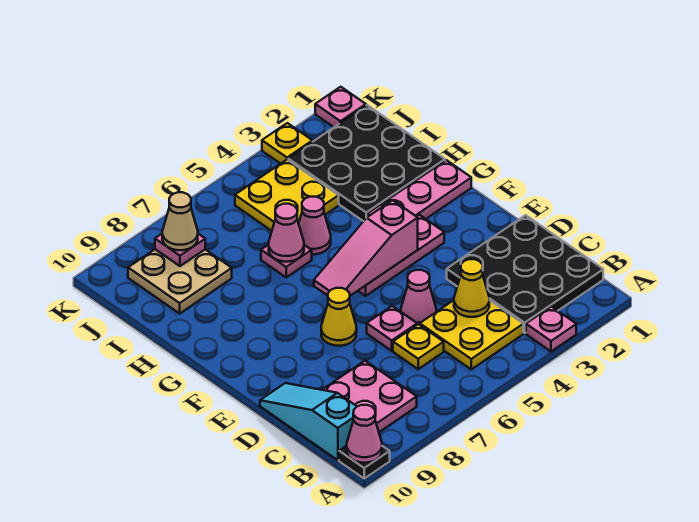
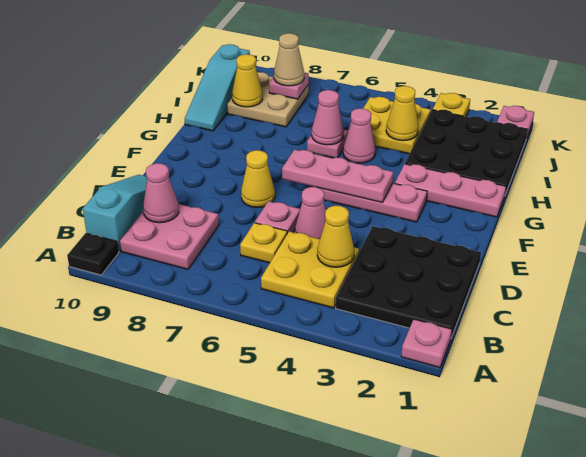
pink 1x1 plate [526,307,576,351] -> pink 1x1 plate moved to [401,319,452,368]
pink 1x1 cone [347,405,382,463] -> pink 1x1 cone moved to [143,163,179,223]
pink 1x3 slope [314,200,418,296] -> pink 1x3 plate [282,150,393,202]
none -> cyan 1x3 slope [185,44,250,131]
none -> yellow 1x1 cone [386,86,419,141]
none -> yellow 1x1 cone [232,54,263,107]

